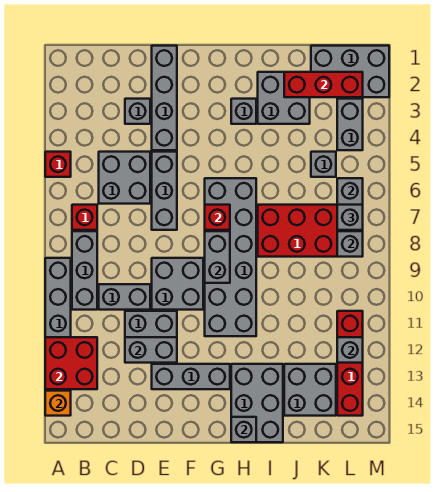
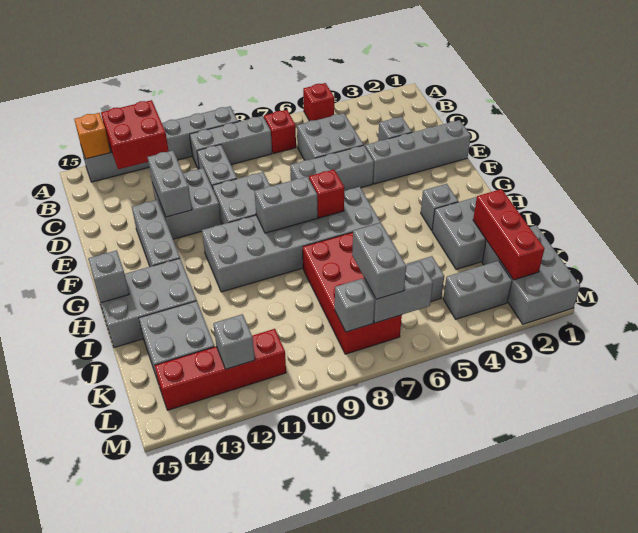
grey 1x1 brick [337,205,363,230] -> grey 1x2 brick [352,223,406,299]

